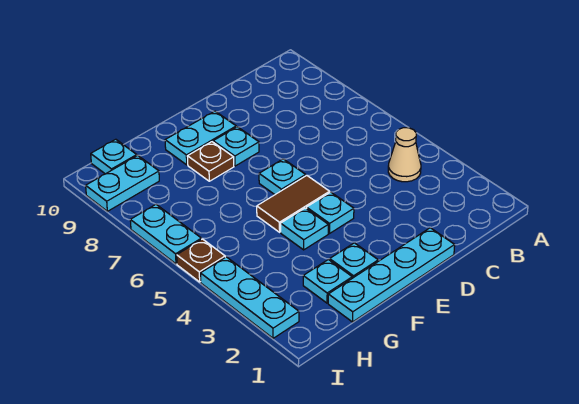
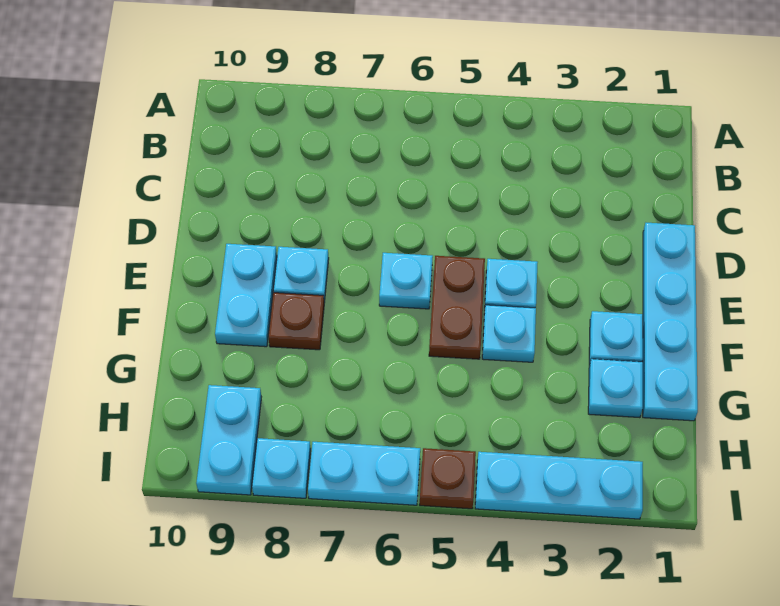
tan 1x1 cone [388,128,421,182] -> none
brown 1x2 tile [257,175,330,232] -> brown 1x2 plate [429,256,485,359]
cyan 1x1 plate [91,139,137,174] -> cyan 1x1 plate moved to [252,438,311,498]

